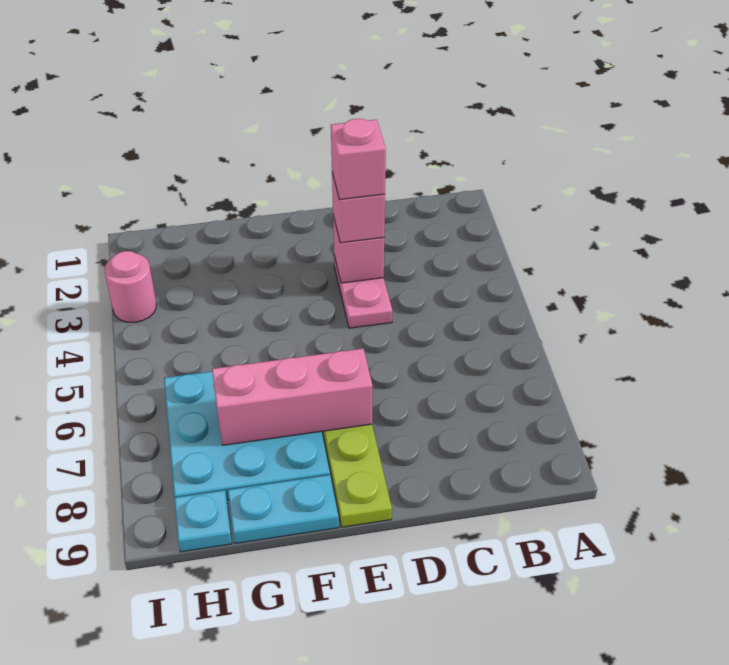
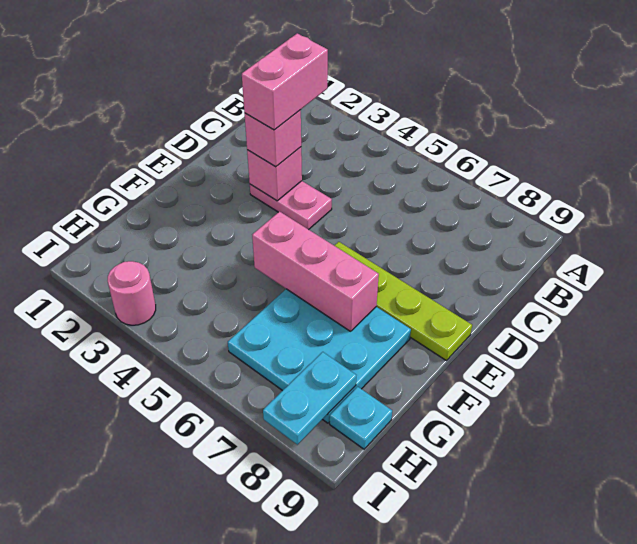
pink 1x1 brick [331,119,386,200] -> pink 1x2 brick [242,33,328,130]
pink 1x3 brick [212,349,372,445] -> pink 1x3 brick turned to [252,212,379,331]
cyan 1x2 plate [228,475,339,544] -> cyan 1x2 plate moved to [263,352,357,445]

